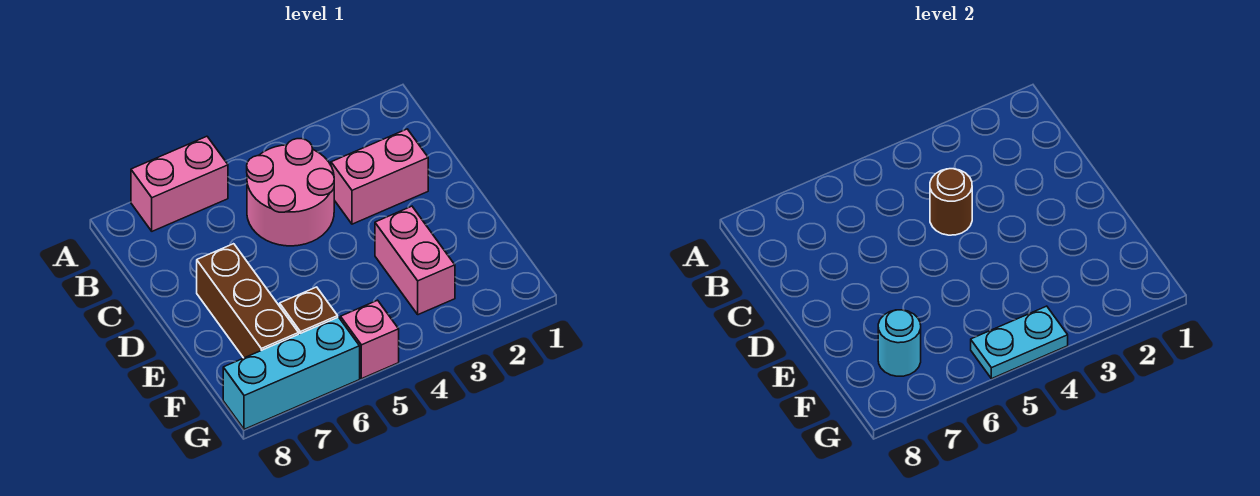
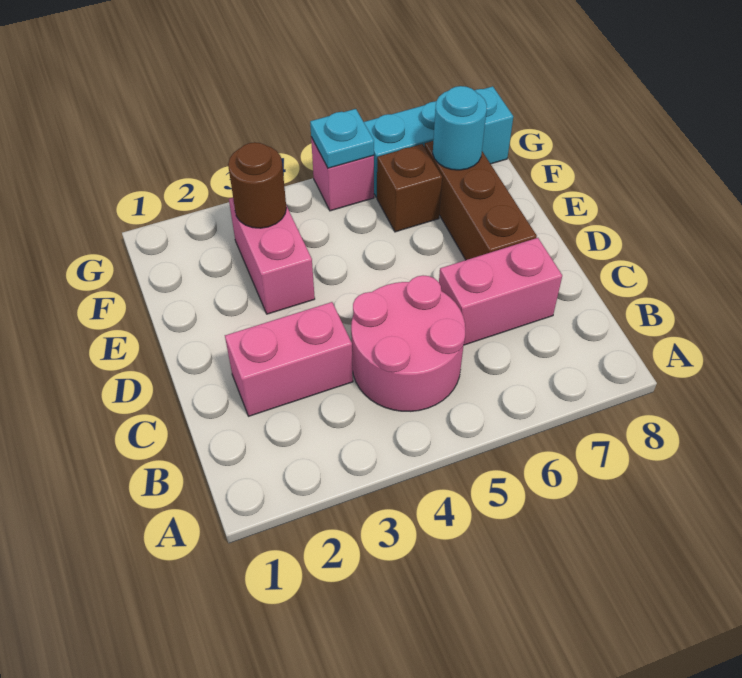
pink 1x2 brick [131,136,228,231] -> pink 1x2 brick moved to [439,238,562,345]
brown 1x1 round brick [930,169,972,235] -> brown 1x1 round brick moved to [228,142,286,228]
cyan 1x2 plate [971,306,1068,379] -> cyan 1x1 plate [310,109,374,168]

